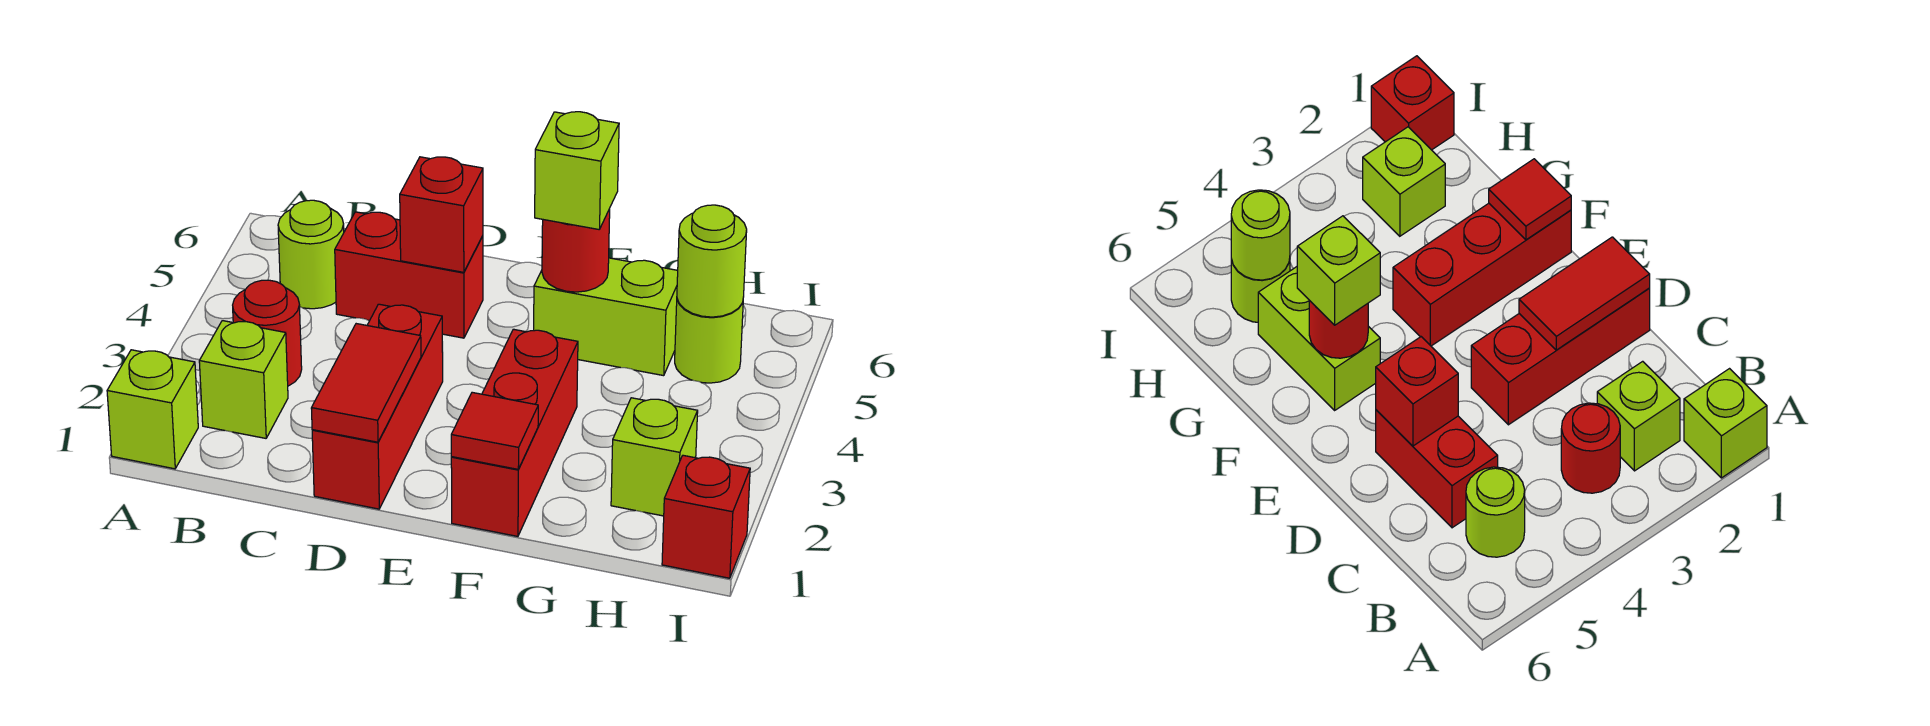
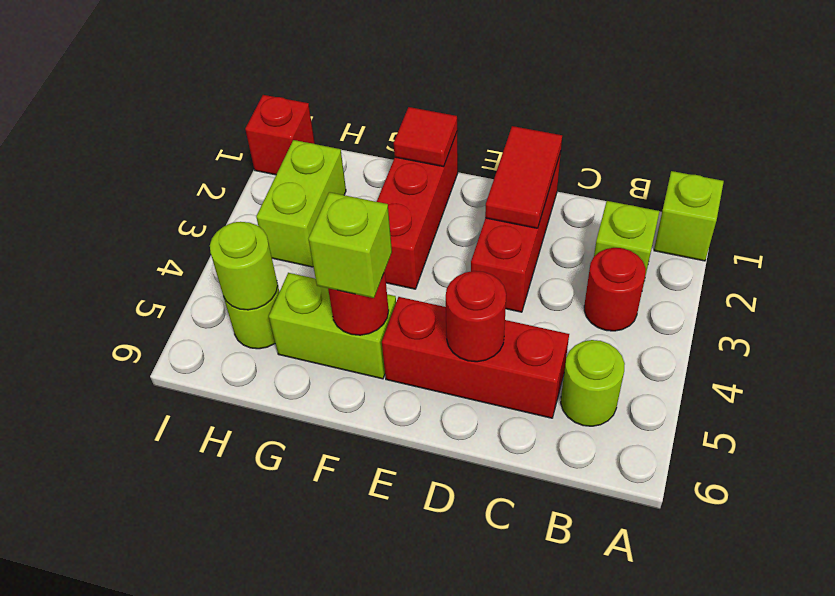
red 1x2 brick [335,212,483,338] -> red 1x3 brick [382,297,569,418]
red 1x1 brick [400,157,483,272] -> red 1x1 round brick [446,271,506,362]
lime 1x1 brick [611,398,698,516] -> lime 1x2 brick [256,140,346,267]

